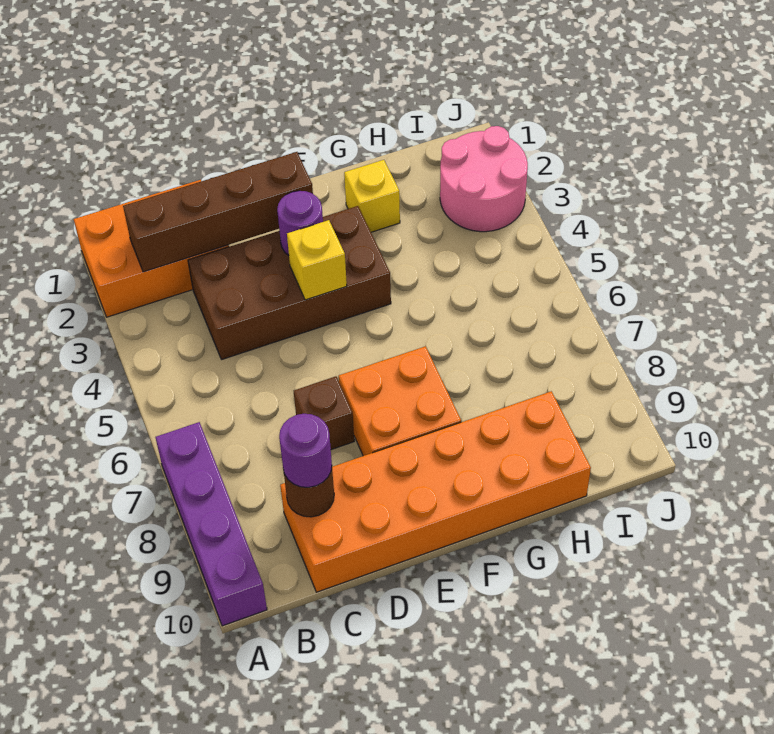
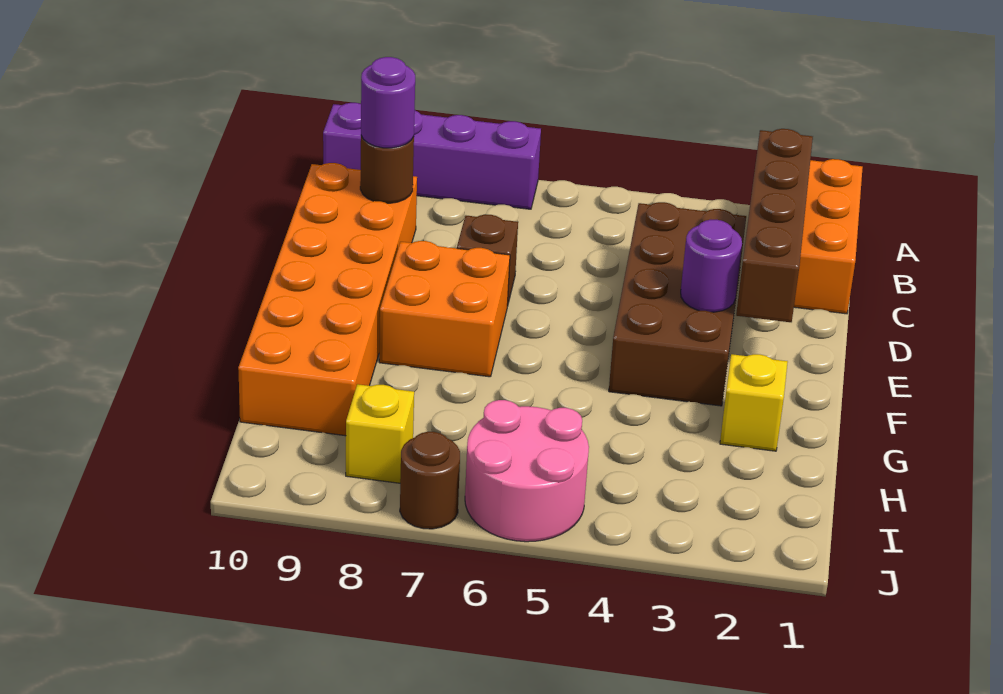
yellow 1x1 brick [287,220,347,300] -> yellow 1x1 brick moved to [346,384,414,483]
pink 2x2 round brick [440,126,528,232] -> pink 2x2 round brick moved to [465,400,589,542]
none -> brown 1x1 round brick [400,432,460,529]

